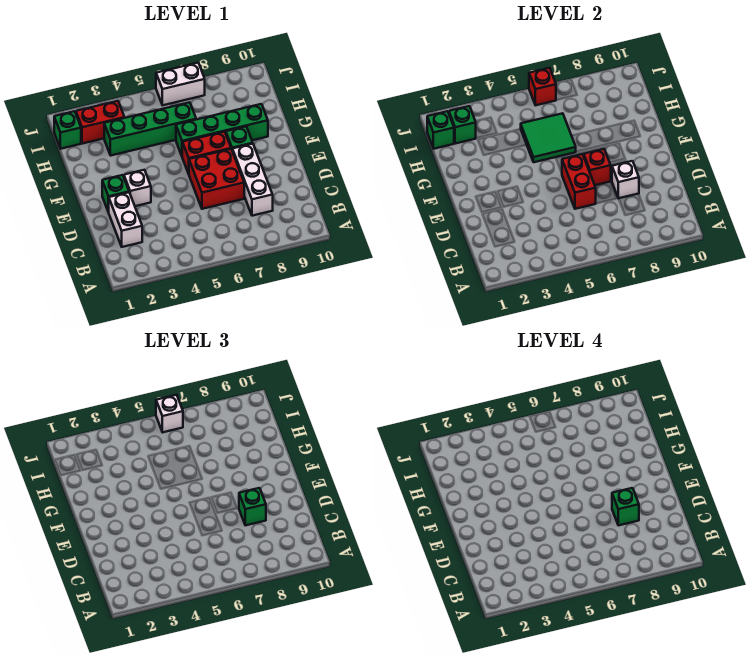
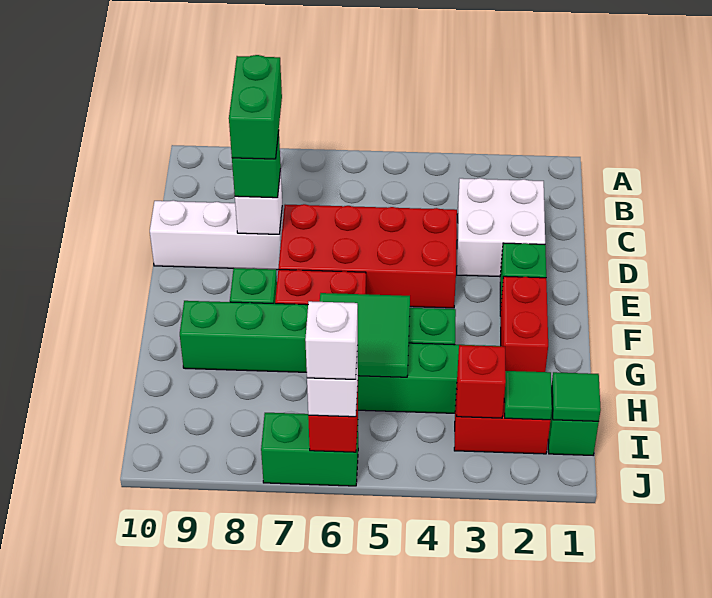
white 1x2 brick [109,192,142,247] -> white 2x2 brick [457,178,545,277]
white 1x3 brick [232,144,273,216] -> white 1x3 brick turned to [150,200,283,270]
red 2x2 brick [189,149,244,209] -> red 2x4 brick [278,204,457,308]
red 1x2 brick [562,154,596,209] -> red 1x2 brick moved to [500,276,548,372]
green 1x1 brick [612,488,639,525] -> green 1x2 brick [229,55,282,159]
white 1x1 brick [124,170,151,206] -> white 1x1 brick moved to [305,301,358,379]
red 1x1 brick [584,149,611,185] -> red 1x1 brick moved to [457,345,506,418]
green 1x4 brick [176,104,268,156] -> green 1x6 brick [180,301,456,372]
green 1x1 brick [427,111,454,149] -> green 1x1 tile [552,372,601,422]
green 1x1 brick [449,106,476,144] -> green 1x1 tile [504,371,552,420]
white 1x2 brick [156,63,205,105] -> green 1x2 brick [261,413,358,486]

